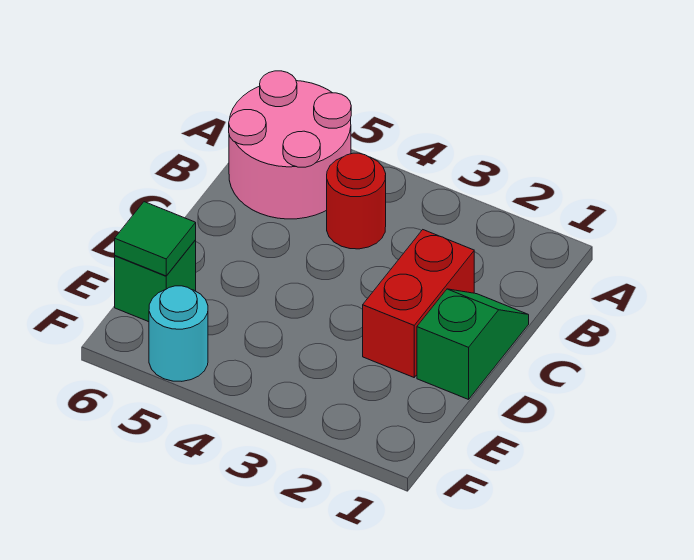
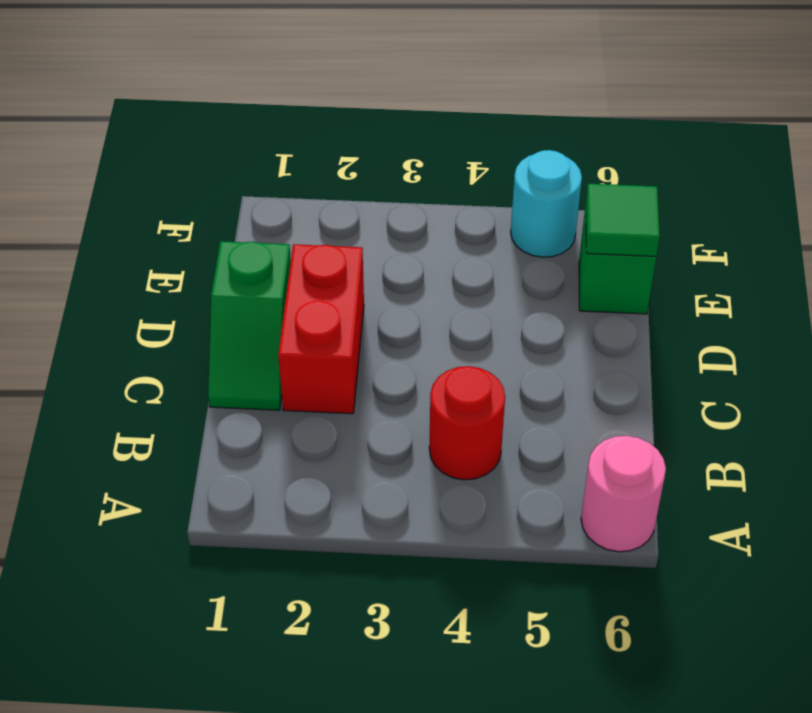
pink 2x2 round brick [229,71,351,219] -> pink 1x1 round brick [581,436,666,552]

